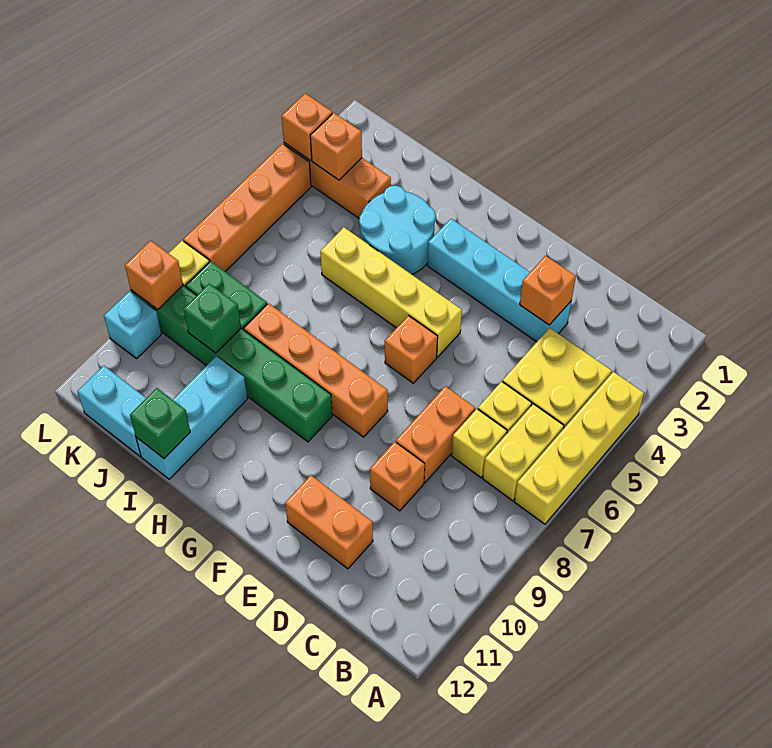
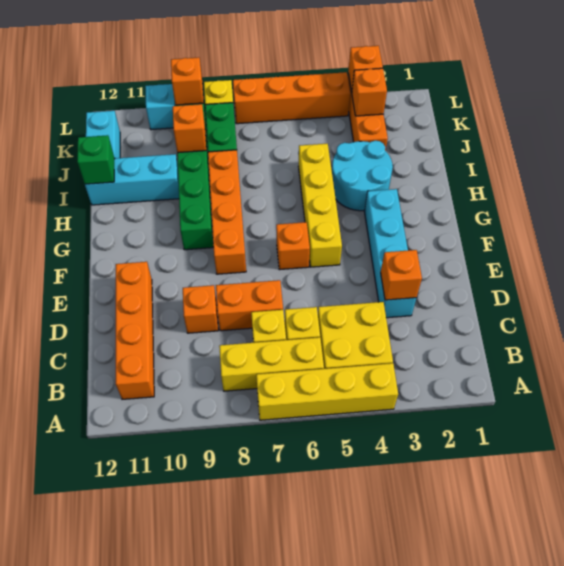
yellow 1x2 brick [483,404,564,501] -> yellow 1x3 brick [219,337,324,391]
orange 1x2 brick [285,475,373,569] -> orange 1x4 brick [116,262,154,399]
green 1x1 brick [184,284,241,353] -> orange 1x1 brick [173,104,206,153]

